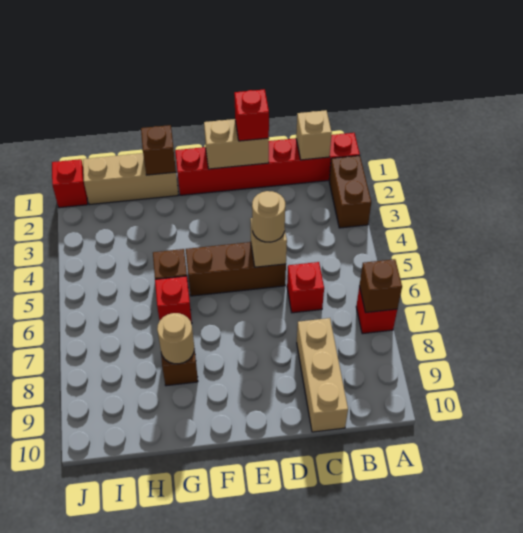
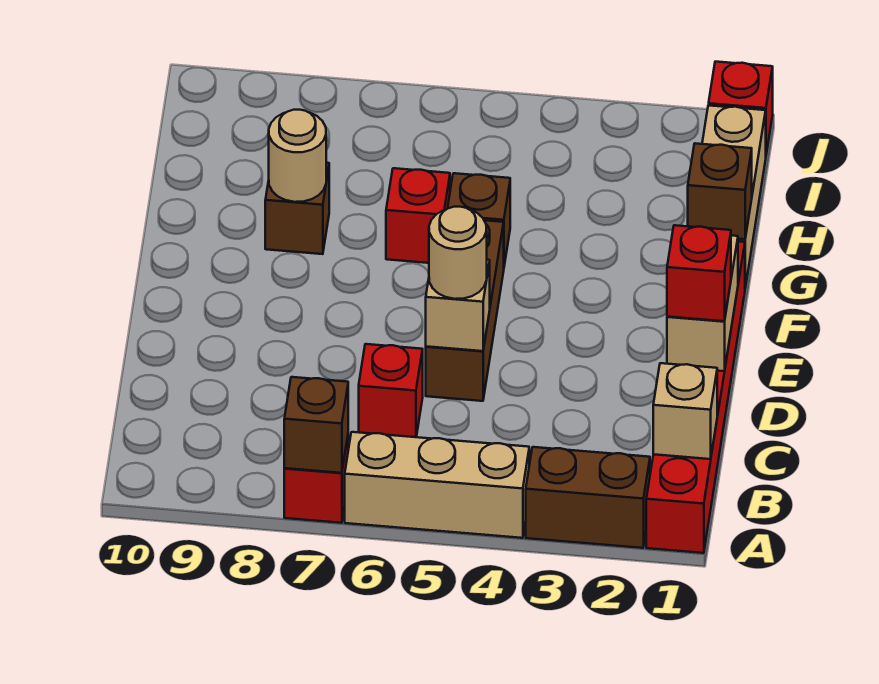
tan 1x3 brick [297,318,348,432] -> tan 1x3 brick moved to [345,432,529,538]

